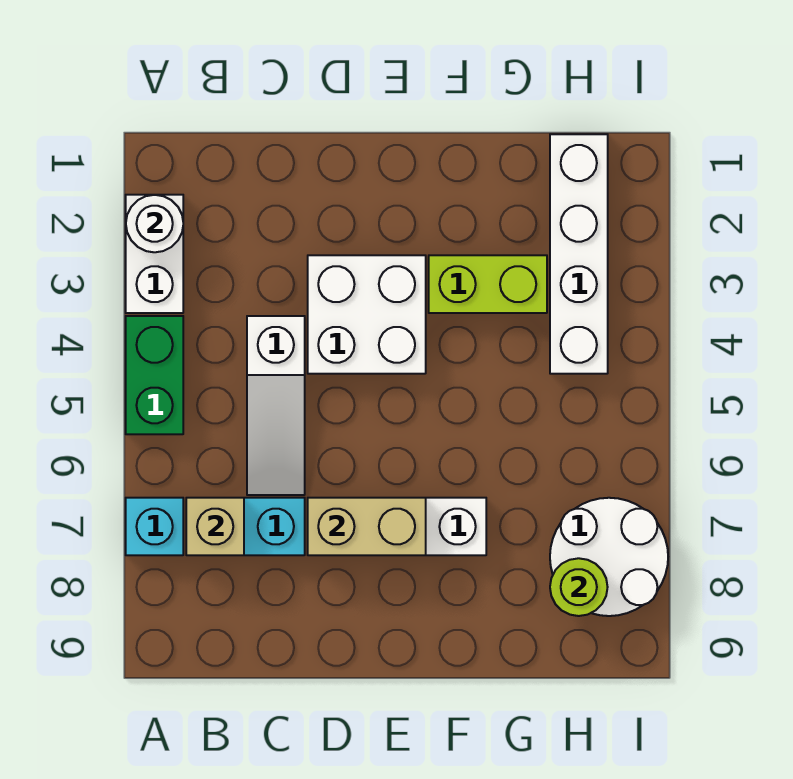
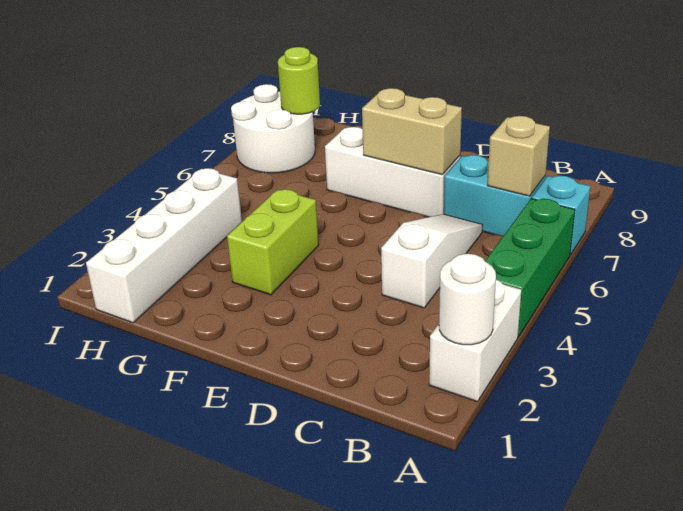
green 1x2 brick [126,316,183,434] -> green 1x3 brick [485,199,575,337]
white 2x2 brick [308,255,426,374] -> none
lime 1x2 brick [429,255,547,313] -> lime 1x2 brick turned to [227,189,319,295]

